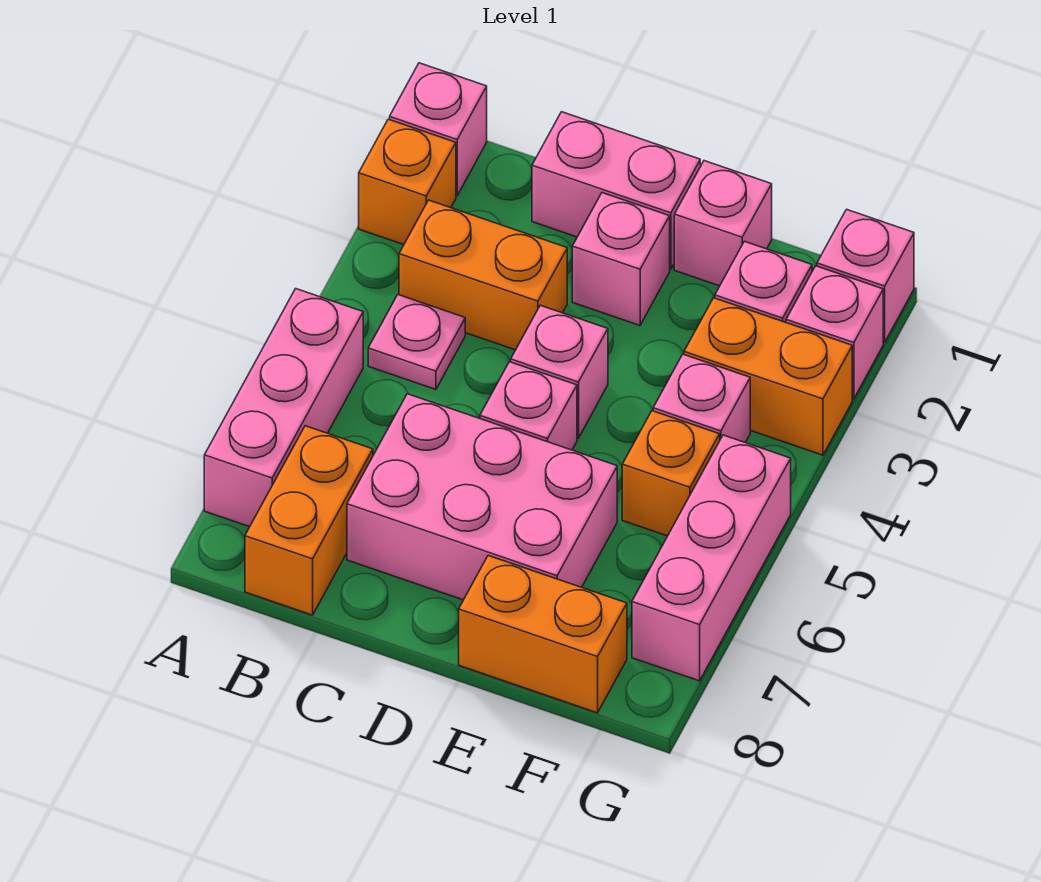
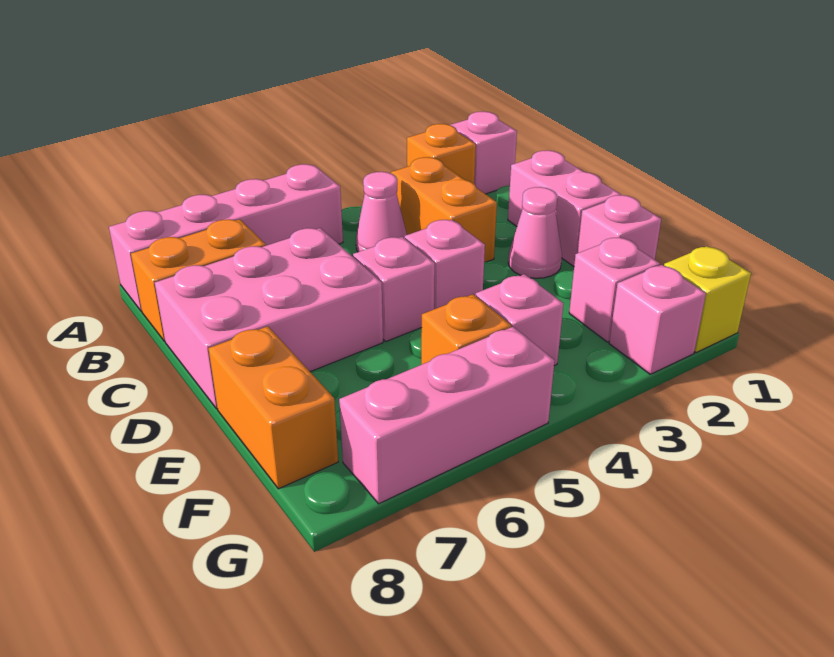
pink 1x3 brick [204,289,363,527] -> pink 1x4 brick [109,164,343,311]
pink 1x1 plate [368,295,465,390] -> pink 1x1 cone [356,172,407,252]
pink 2x3 brick [347,394,617,600] -> pink 2x3 brick turned to [155,228,383,409]
pink 1x1 brick [572,193,670,325] -> pink 1x1 cone [508,187,562,278]
orange 1x2 brick [684,298,852,455] -> none
pink 1x1 brick [817,209,914,342] -> yellow 1x1 brick [664,246,751,353]

